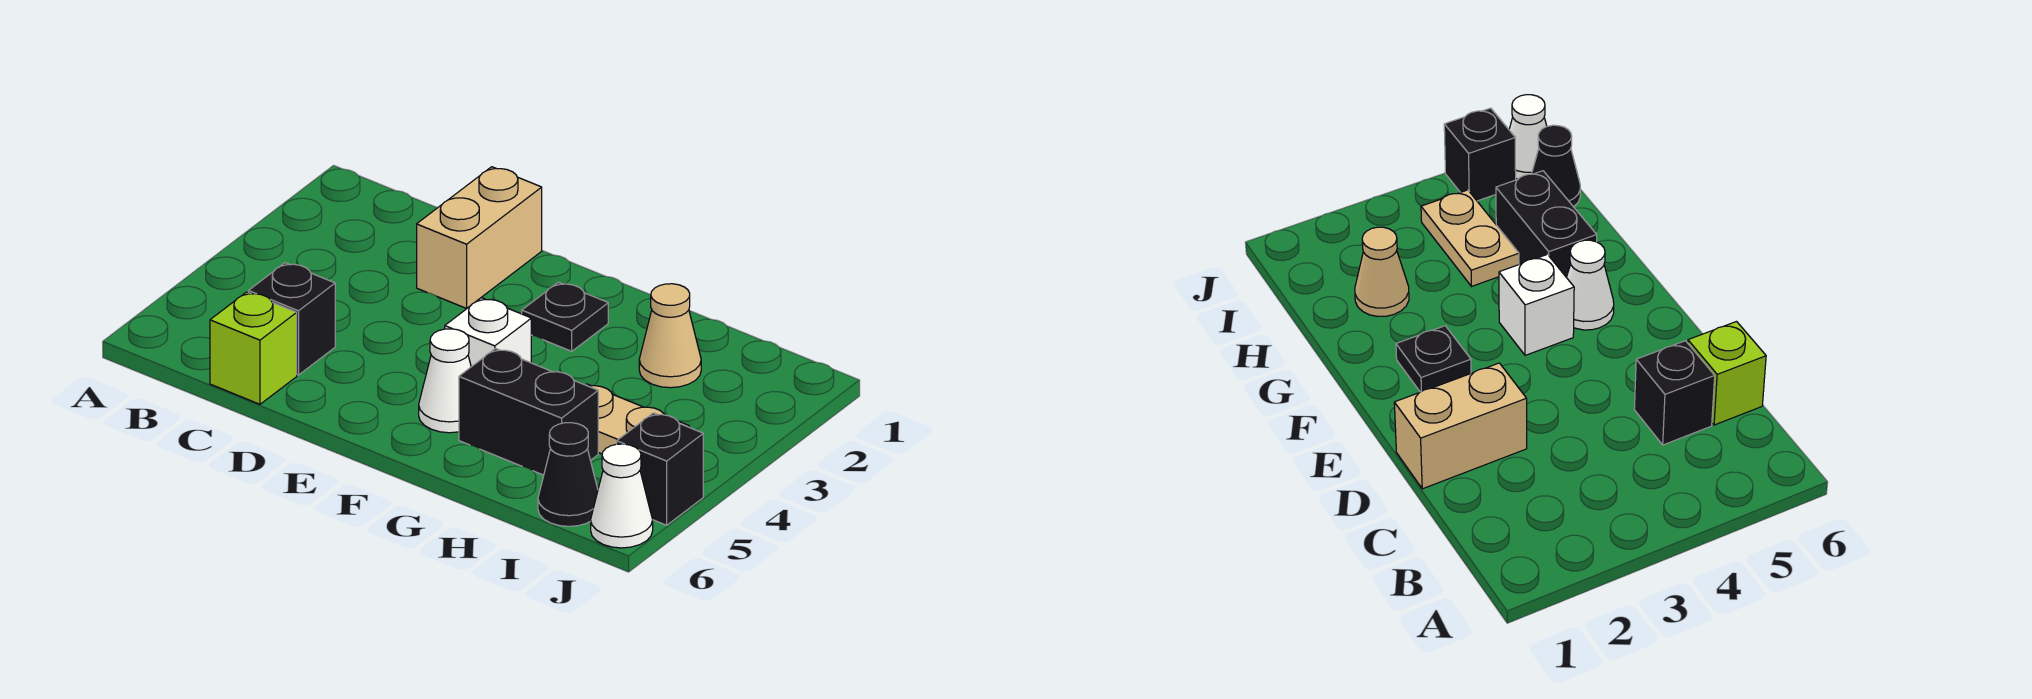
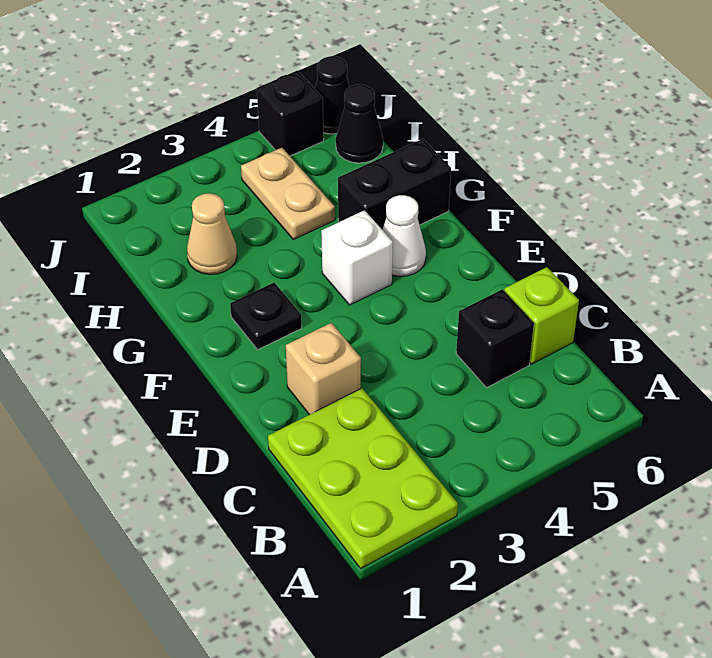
none -> lime 2x3 plate [268,388,458,569]
tan 1x2 brick [417,167,542,308] -> tan 1x1 brick [286,323,361,415]
black 1x2 brick [459,349,598,475] -> black 1x2 brick turned to [338,139,451,229]
white 1x1 cone [591,444,653,548] -> black 1x1 cone [315,56,349,134]

